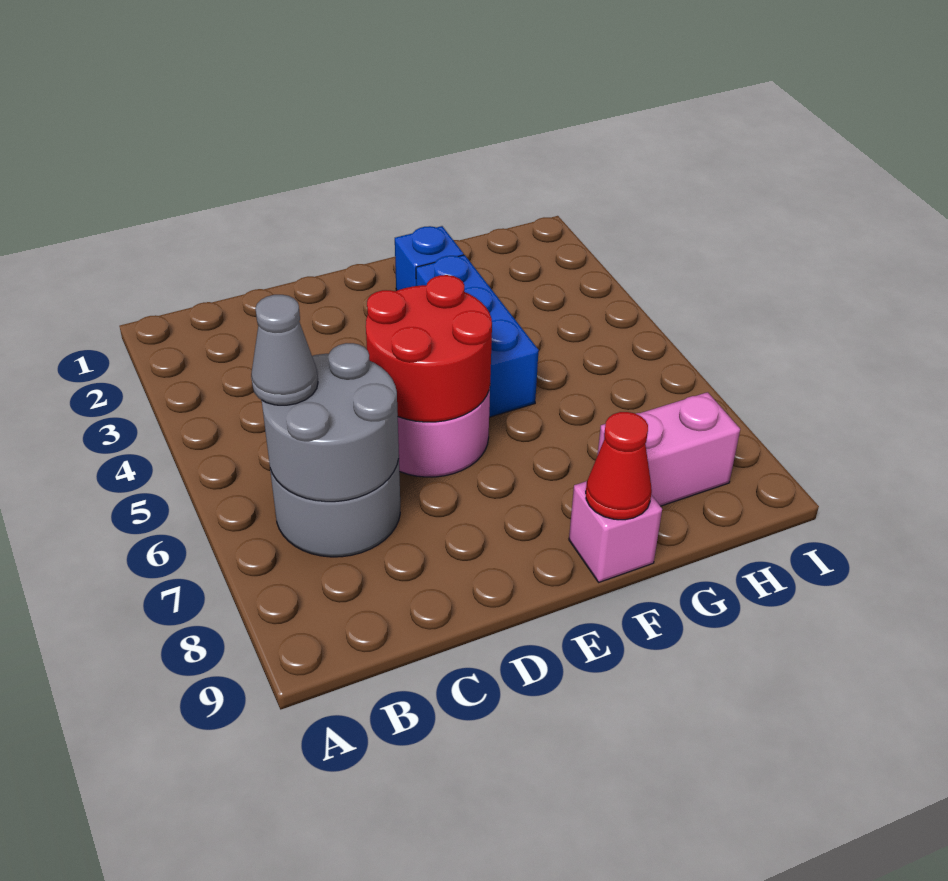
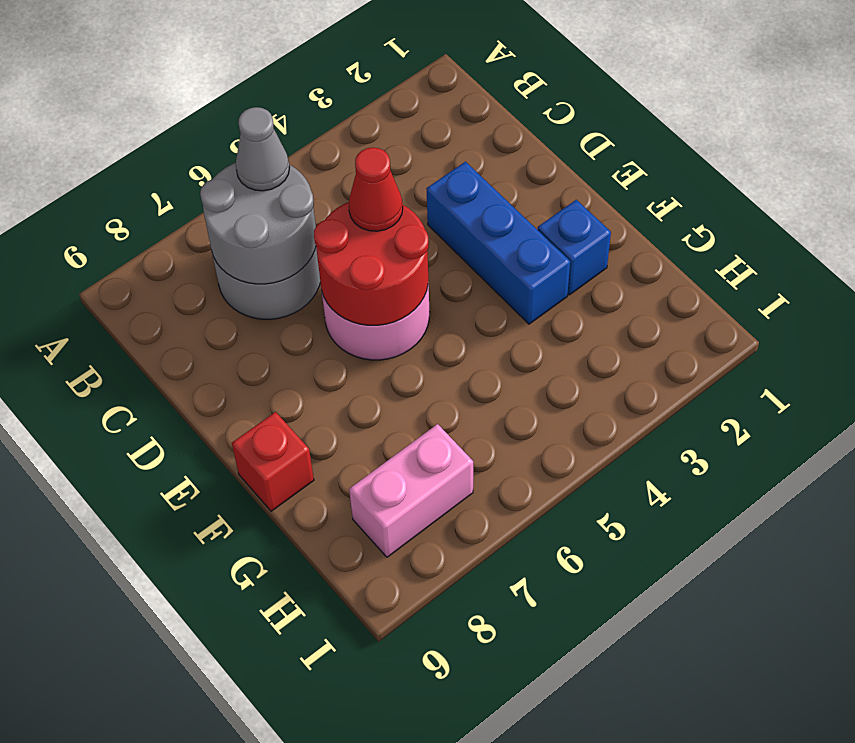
blue 1x3 brick [416,255,539,417] -> blue 1x3 brick turned to [426,162,570,324]
pink 1x1 brick [569,481,662,582] -> red 1x1 brick [232,412,314,511]
red 1x1 cone [586,412,652,520] -> red 1x1 cone moved to [349,147,403,231]
pink 1x2 brick [597,392,740,506] -> pink 1x2 brick turned to [349,424,473,557]

